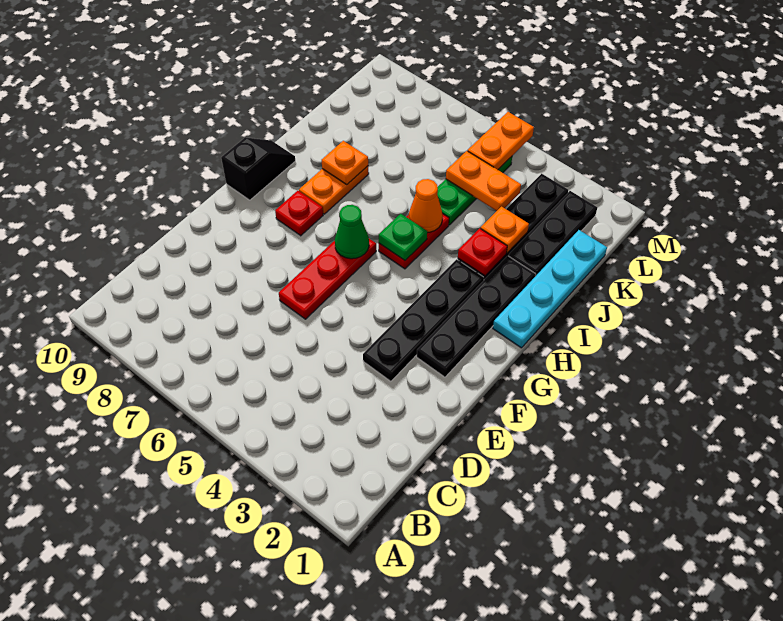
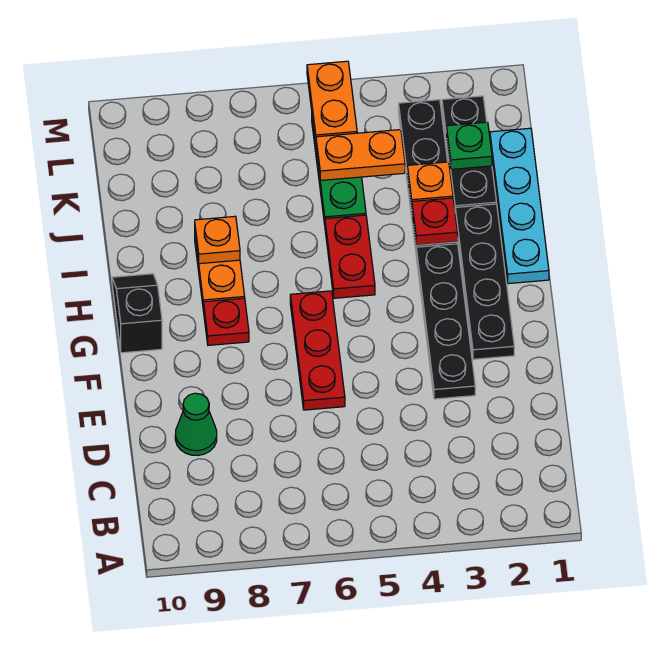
green 1x1 cone [335,205,369,259] -> green 1x1 cone moved to [175,393,217,455]
green 1x1 plate [379,214,427,260] -> green 1x1 plate moved to [446,122,492,169]
orange 1x1 cone [409,179,443,233] -> none

